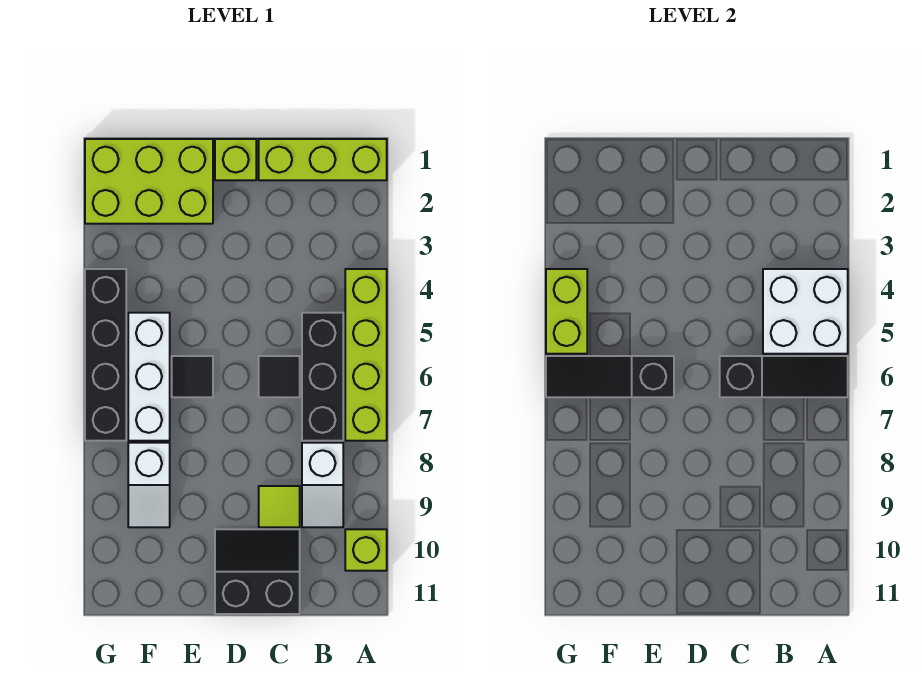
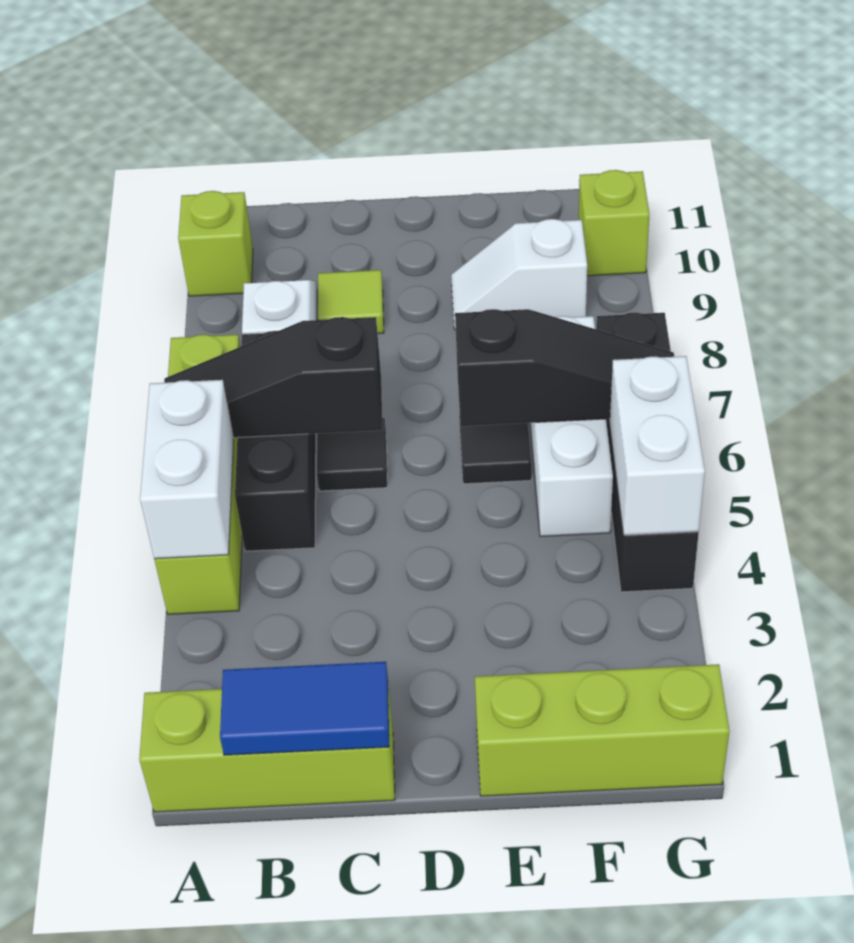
white 2x2 brick [763,269,848,354] -> white 1x2 brick [140,380,234,559]
none -> blue 1x2 tile [220,662,389,755]
black 2x2 slope [215,529,300,614] -> none
lime 1x1 brick [215,139,256,180] -> lime 1x1 brick moved to [579,170,650,276]
lime 2x3 brick [85,139,213,224] -> lime 1x3 brick [475,664,729,796]
white 1x2 slope [128,443,170,527] -> white 1x2 slope turned to [451,219,587,330]
lime 1x2 brick [546,269,587,354] -> white 1x2 brick [610,356,705,535]

